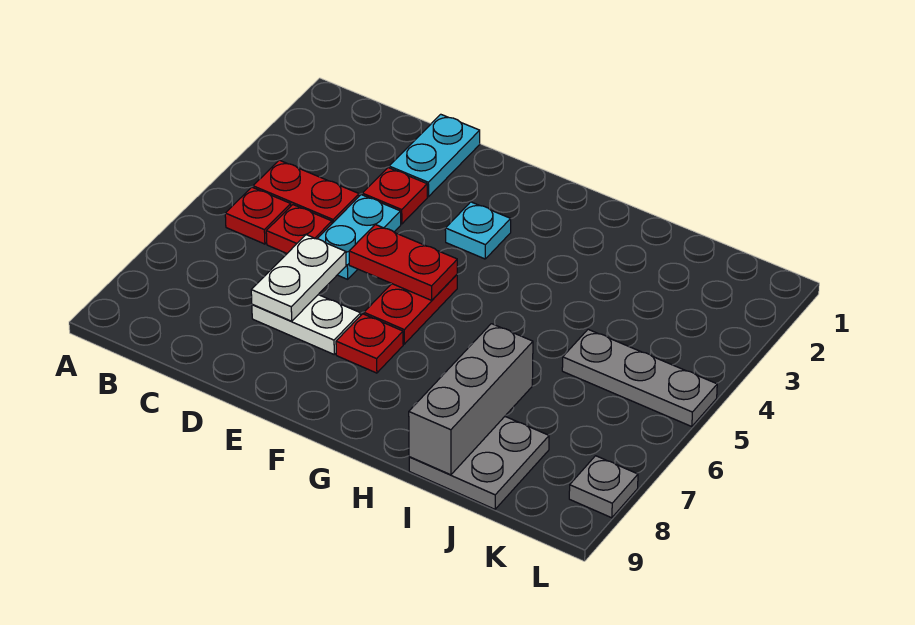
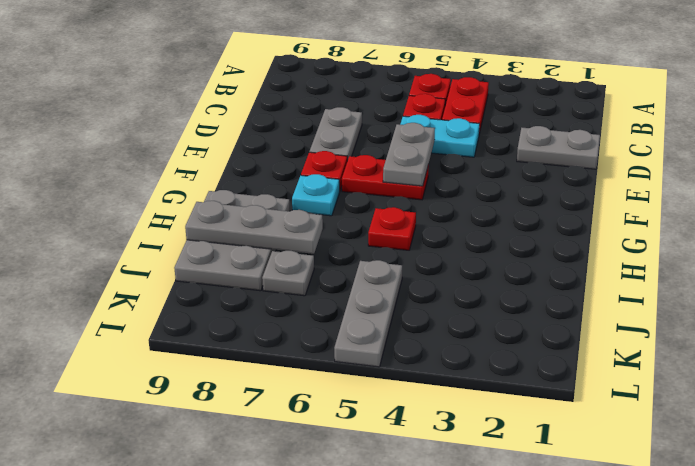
cyan 1x2 plate [389,114,480,197] -> grey 1x2 plate [517,126,600,169]
red 1x1 plate [362,168,427,224] -> red 1x1 plate moved to [368,207,416,250]
white 1x2 plate [251,235,346,321] -> none
white 1x2 plate [252,295,361,354] -> grey 1x2 plate [309,107,362,161]
red 1x2 plate [349,225,457,300] -> grey 1x2 plate [383,123,435,186]
cyan 1x1 plate [445,202,511,259] -> cyan 1x1 plate moved to [292,174,340,216]
grey 1x3 brick [409,324,533,475] -> grey 1x3 plate [185,201,323,254]
grey 2x2 plate [409,417,549,509] -> grey 2x3 plate [174,190,290,291]
grey 1x1 plate [569,456,638,518] -> grey 1x1 plate moved to [262,251,314,296]

